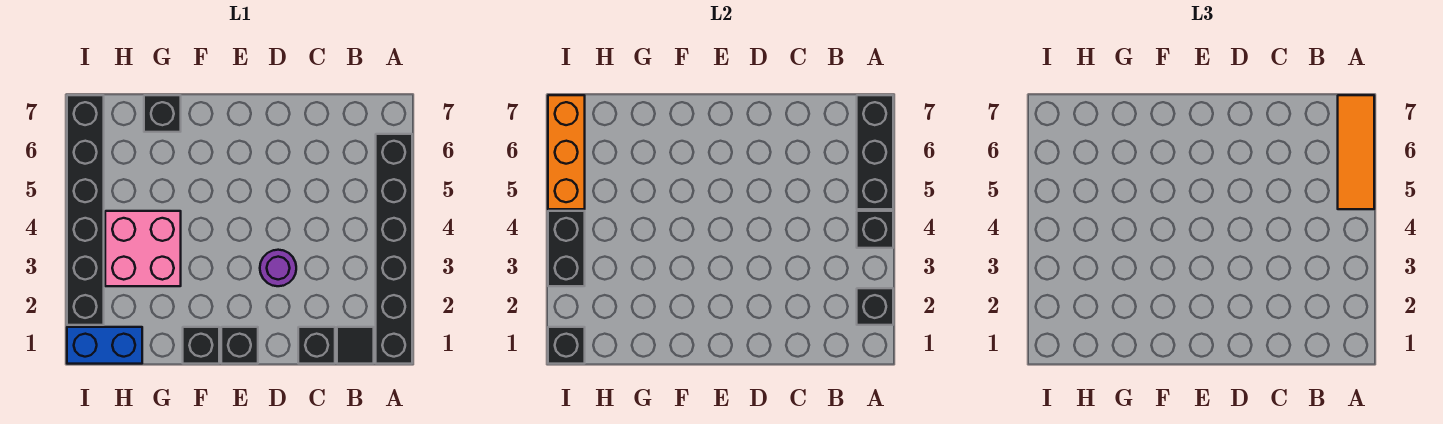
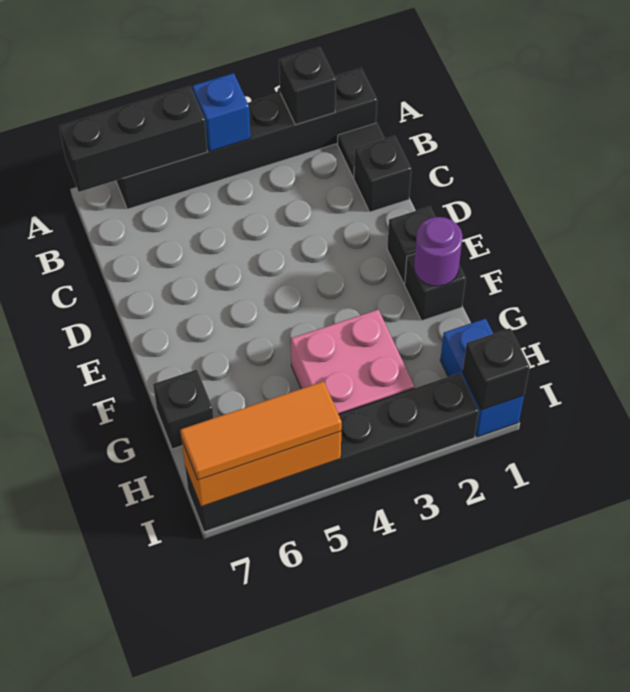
black 1x1 brick [857,211,893,248] -> blue 1x1 brick [192,73,250,151]
orange 1x3 tile [1338,95,1374,209] -> orange 1x3 tile moved to [180,381,342,480]
purple 1x1 round brick [260,250,296,286] -> purple 1x1 round brick moved to [414,217,463,286]
black 1x2 brick [548,211,585,286] -> none

